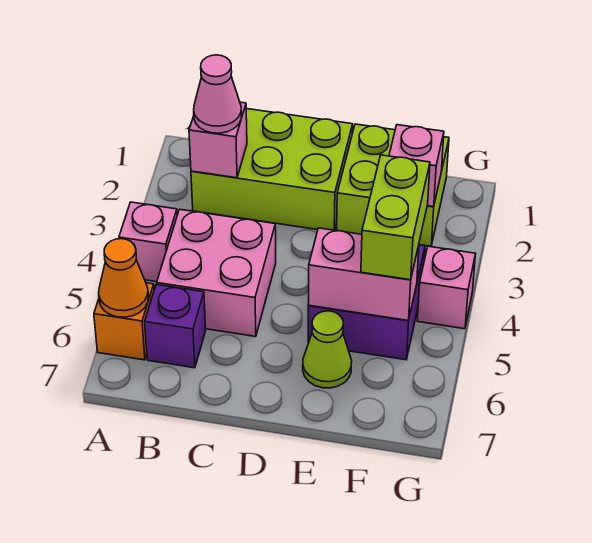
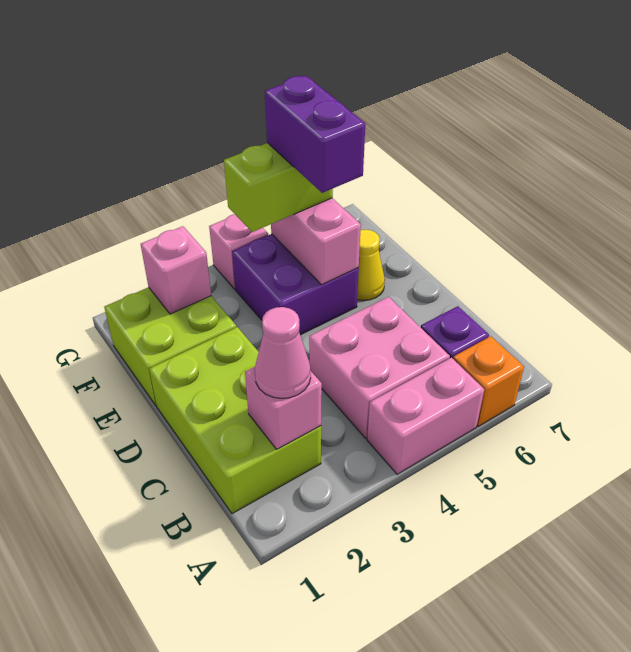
pink 1x1 brick [119,202,177,282] -> pink 1x2 brick [367,358,484,474]
orange 1x1 cone [99,239,148,317] -> none
none -> purple 1x2 brick [265,76,365,193]
lime 1x1 cone [303,311,352,388] -> yellow 1x1 cone [357,230,385,300]

